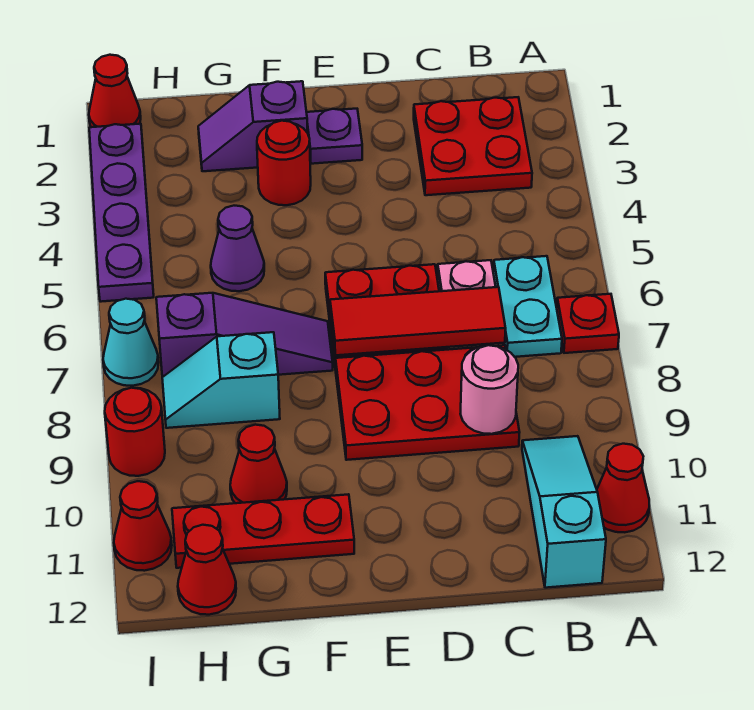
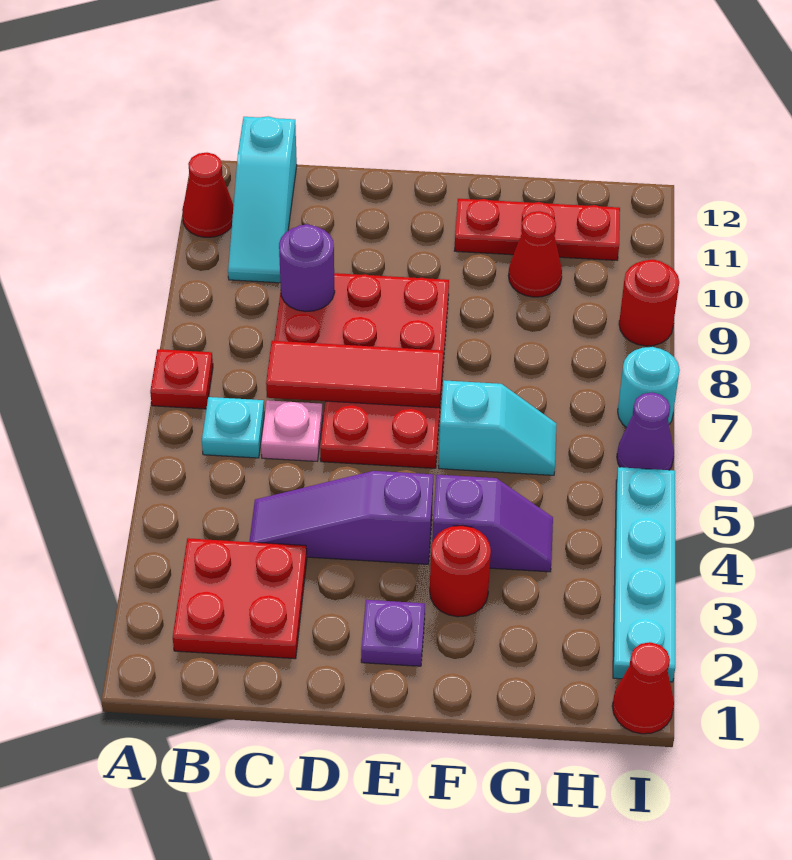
cyan 1x2 plate [493,256,562,357] -> cyan 1x1 plate [202,397,264,458]
pink 1x1 round brick [460,345,518,434] -> purple 1x1 round brick [279,224,335,312]
purple 1x2 slope [198,81,308,171] -> purple 1x2 slope moved to [432,475,553,572]
purple 1x3 slope [156,293,333,377] -> purple 1x3 slope moved to [249,471,433,564]
purple 1x1 cone [211,206,264,291] -> purple 1x1 cone moved to [617,392,674,470]
cyan 1x2 slope [162,332,280,428] -> cyan 1x2 slope moved to [439,380,556,475]
red 1x1 cone [178,525,236,615] -> none
purple 1x4 plate [89,124,154,302] -> cyan 1x4 plate [613,467,675,682]
cyan 1x1 cone [103,299,159,386] -> cyan 1x1 round brick [618,347,679,428]
red 1x1 cone [114,481,172,571] -> none

